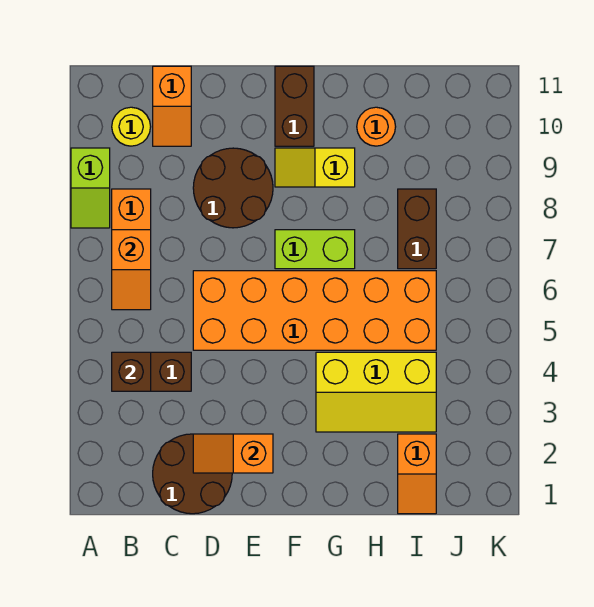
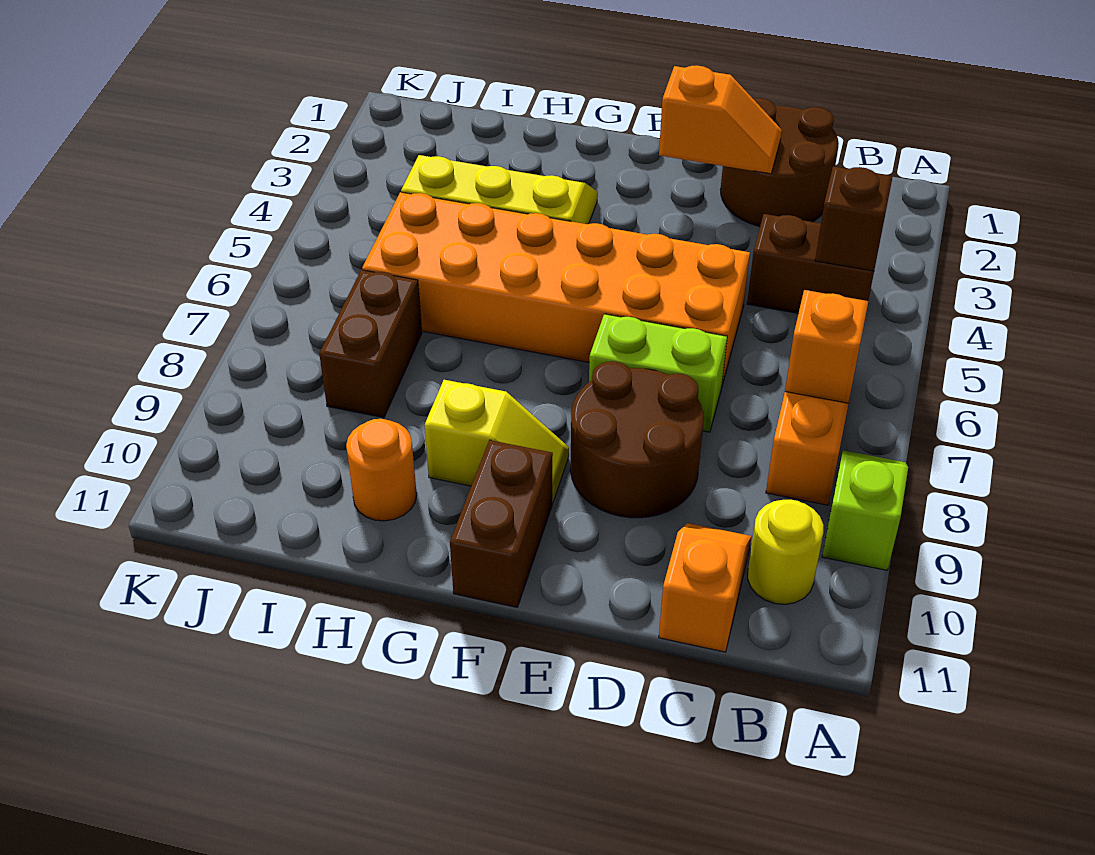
lime 1x2 brick [275,230,355,269] -> lime 1x2 brick moved to [589,314,727,432]
orange 1x2 slope [398,434,436,514] -> none

